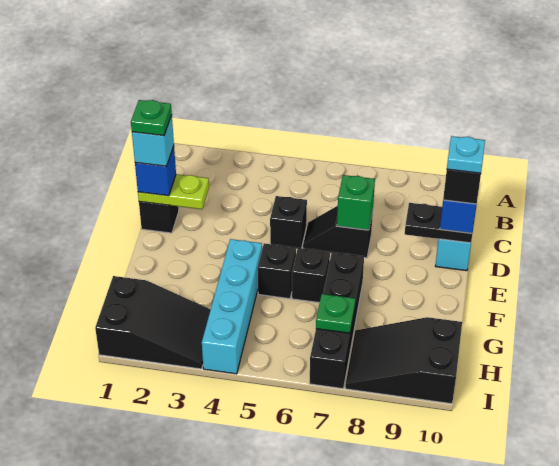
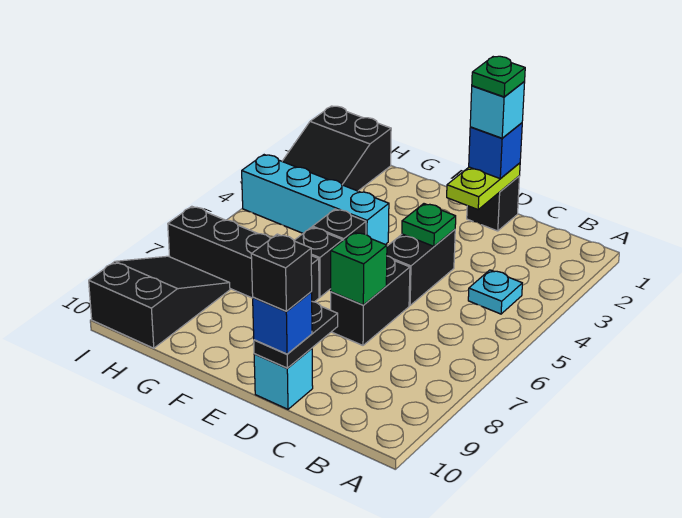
black 1x1 brick [270,196,307,249] -> black 1x2 brick [387,230,455,305]
black 1x2 slope [303,206,373,258] -> black 1x2 brick [331,256,410,345]
cyan 1x1 plate [447,136,485,173] -> cyan 1x1 plate moved to [468,270,522,314]
green 1x1 plate [316,294,355,333] -> green 1x1 plate moved to [402,204,456,246]

